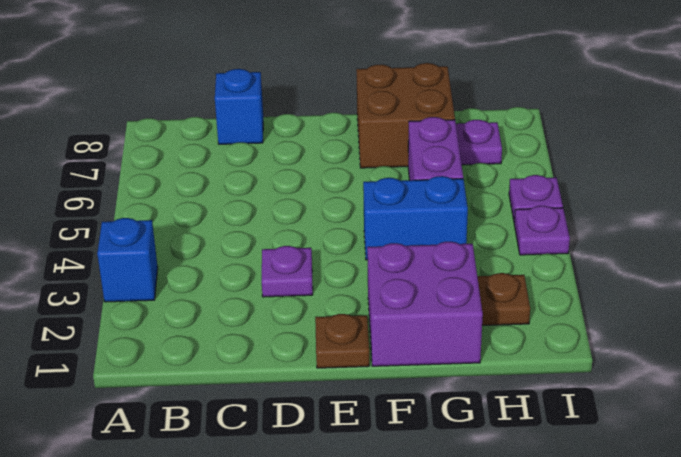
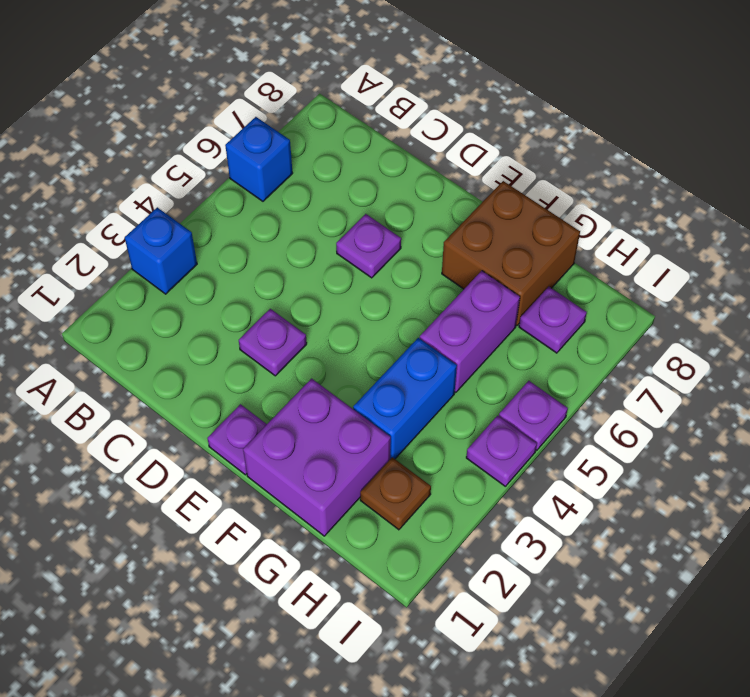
blue 1x1 brick [215,69,263,144] -> blue 1x1 brick moved to [225,117,293,201]
none -> purple 1x1 plate [336,214,401,278]
brown 1x1 plate [315,314,370,368] -> purple 1x1 plate [207,404,267,475]
blue 1x2 brick [363,176,468,260] -> blue 1x2 brick turned to [353,338,457,459]

